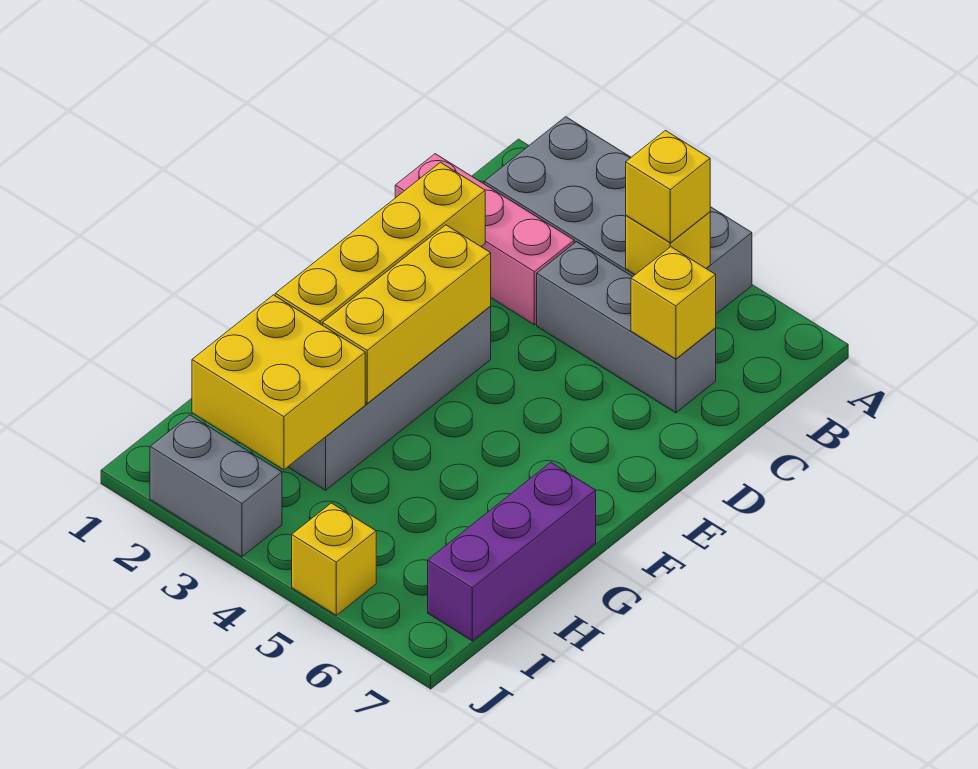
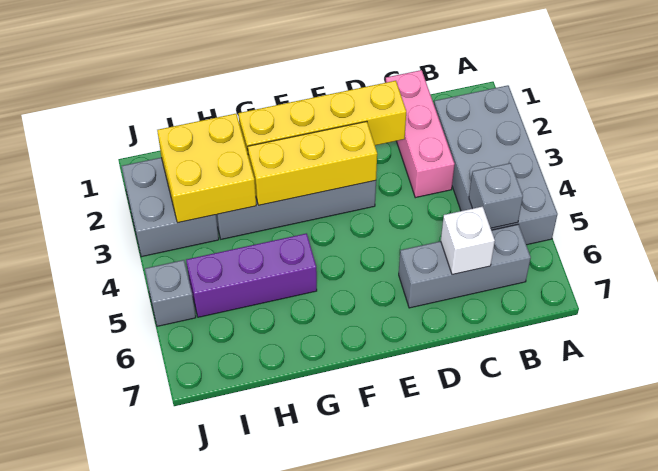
yellow 1x1 brick [626,212,710,275] -> grey 1x1 brick [469,163,523,228]
yellow 1x1 brick [626,131,710,243] -> none
grey 1x3 brick [537,242,716,413] -> grey 1x3 brick turned to [399,224,531,308]
yellow 1x1 brick [631,247,716,359] -> white 1x1 brick [441,206,495,275]
purple 1x3 brick [428,462,596,641] -> purple 1x3 brick moved to [186,233,317,317]
grey 1x2 brick [150,415,282,557] -> grey 2x2 brick [122,158,219,257]
yellow 1x1 brick [292,503,376,615] -> grey 1x1 brick [145,260,196,326]

